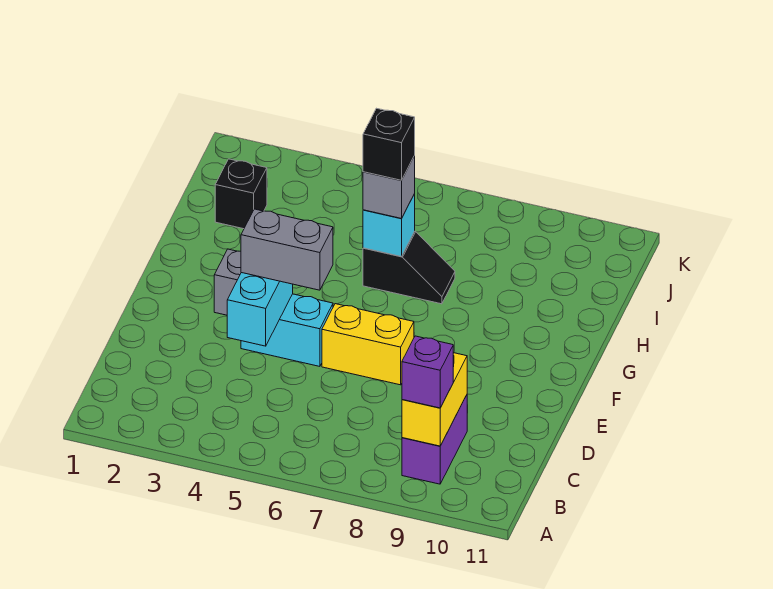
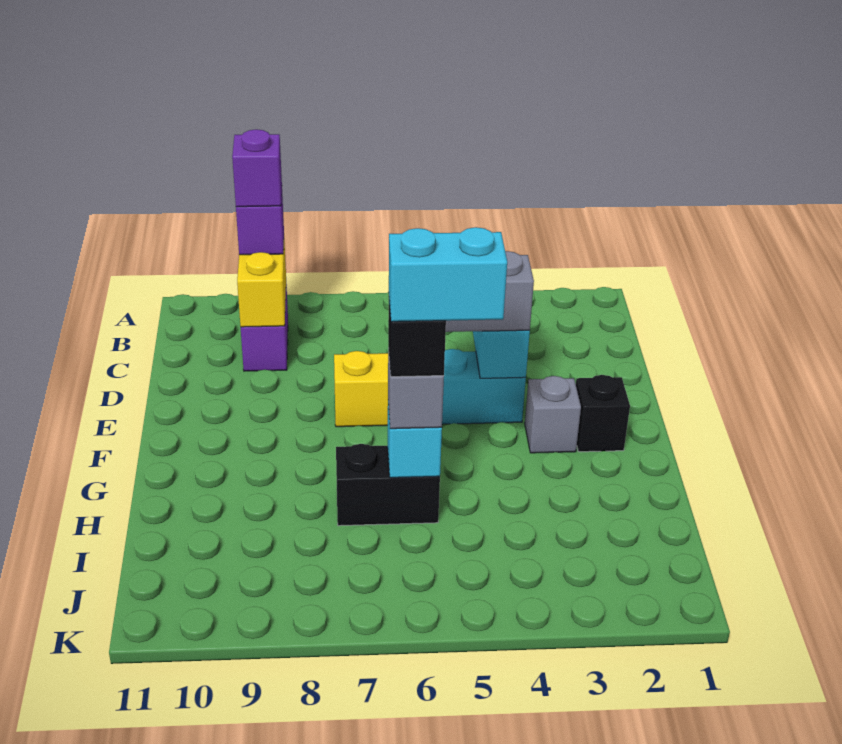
none -> purple 1x1 brick [232,129,282,207]
none -> cyan 1x2 brick [389,227,507,322]
black 1x2 slope [363,231,455,304] -> black 1x2 brick [336,444,440,526]
black 1x1 brick [215,159,267,229] -> black 1x1 brick moved to [576,375,630,452]

